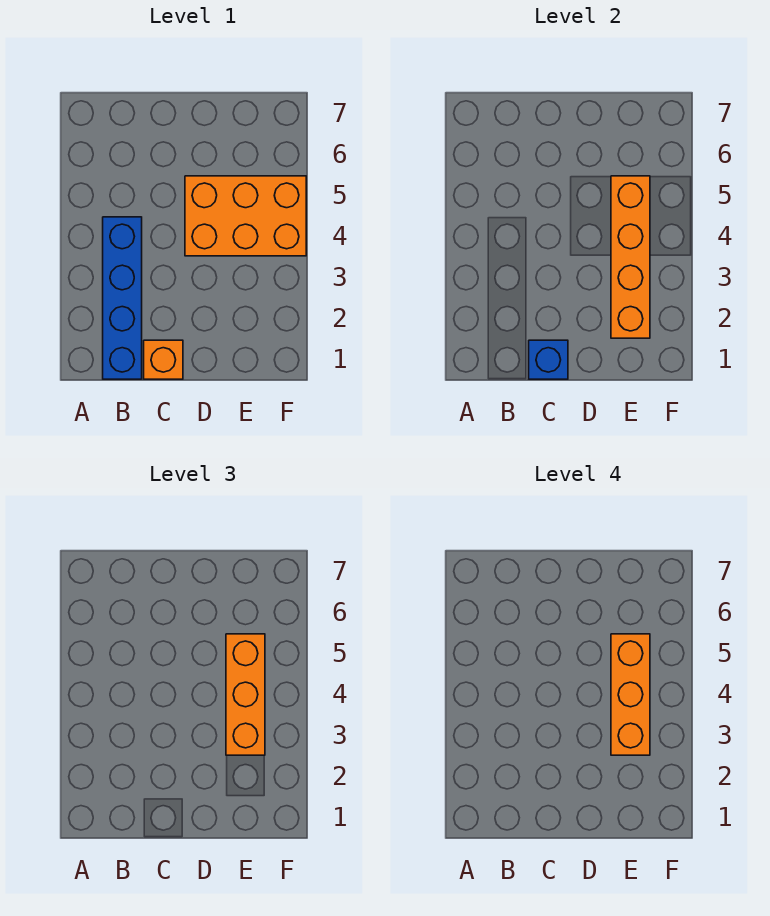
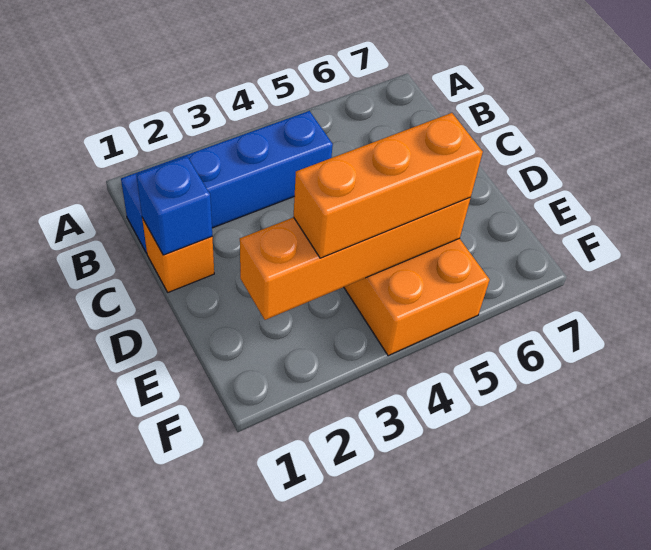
orange 1x3 brick [611,634,650,755] -> none

